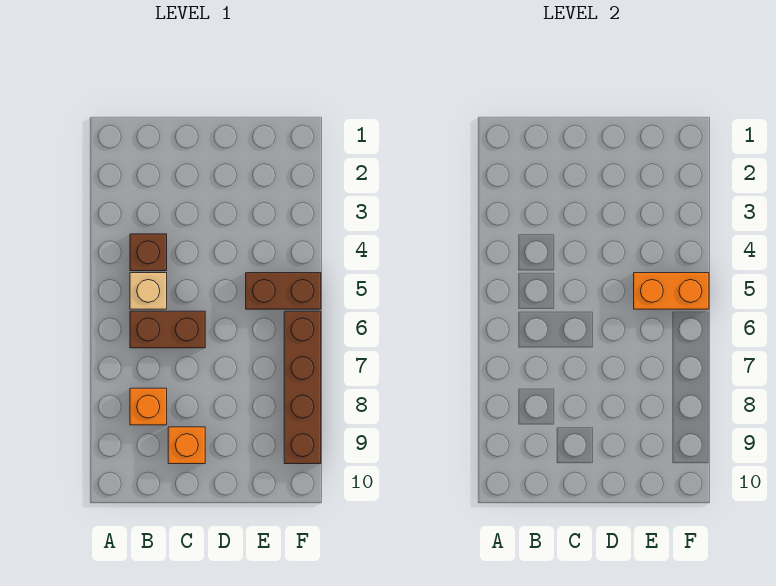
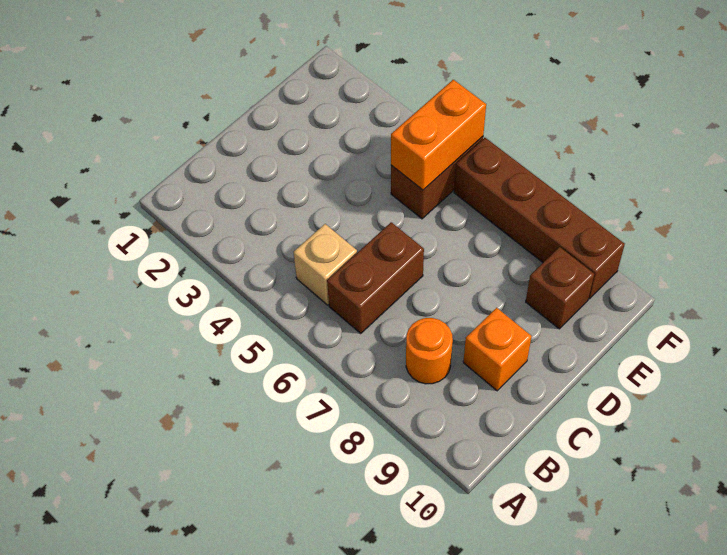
brown 1x1 brick [130,234,167,271] -> brown 1x1 brick moved to [526,247,594,329]
orange 1x1 brick [130,388,167,425] -> orange 1x1 round brick [406,318,453,384]

